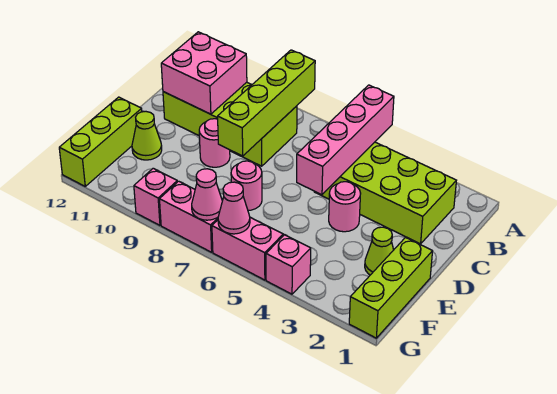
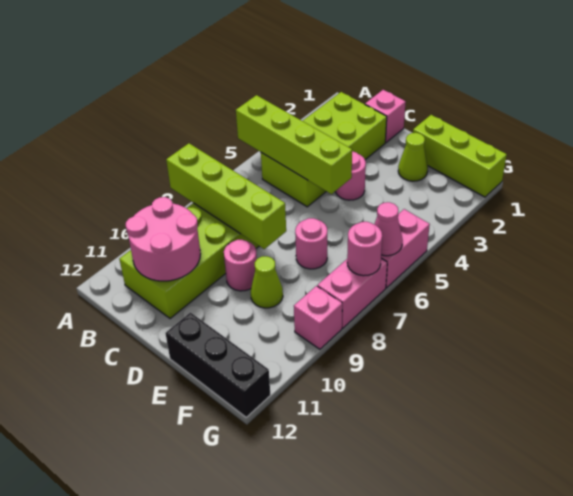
pink 1x4 brick [297,85,394,195] -> lime 1x4 brick [236,95,352,194]
pink 2x2 brick [161,32,247,114] -> pink 2x2 round brick [126,197,201,281]
lime 1x1 cone [132,111,162,160] -> lime 1x1 cone moved to [251,256,283,308]
lime 1x3 brick [59,97,142,186] -> black 1x3 brick [165,312,270,417]
pink 1x1 brick [266,235,311,294] -> pink 1x1 brick moved to [365,90,406,142]
pink 1x1 cone [192,169,222,220] -> pink 1x1 round brick [347,222,382,276]

